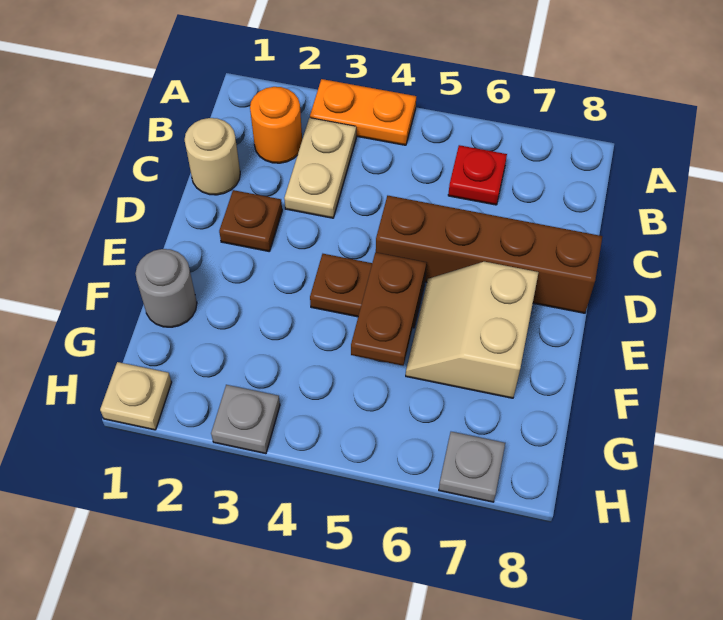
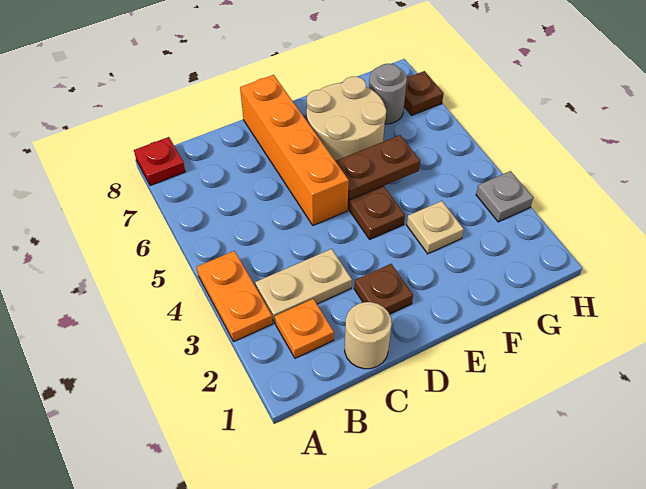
orange 1x1 round brick [250,87,302,163] -> orange 1x1 plate [275,299,334,358]
red 1x1 plate [448,145,507,205] -> red 1x1 plate moved to [134,137,185,186]
brown 1x4 brick [376,196,602,313] -> orange 1x4 brick [240,75,349,225]
tan 2x2 slope [406,262,539,398] -> tan 2x2 round brick [307,76,386,161]
grey 1x1 round brick [135,249,197,327] -> grey 1x1 round brick moved to [369,64,407,124]
tan 1x1 plate [100,362,172,430] -> tan 1x1 plate moved to [407,201,464,254]
grey 1x1 plate [439,432,505,502] -> brown 1x1 plate [404,71,444,115]

